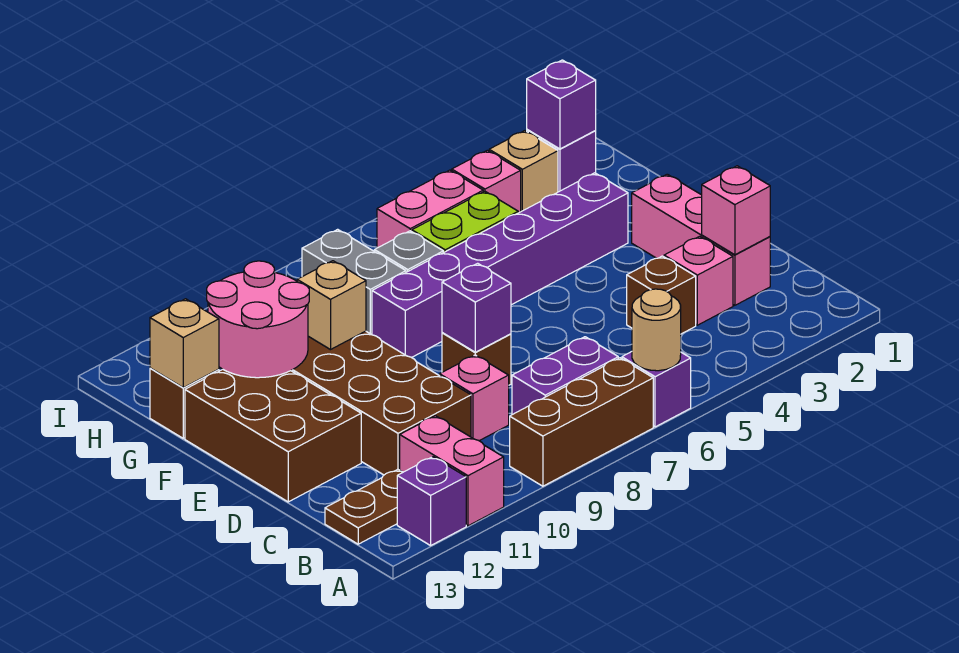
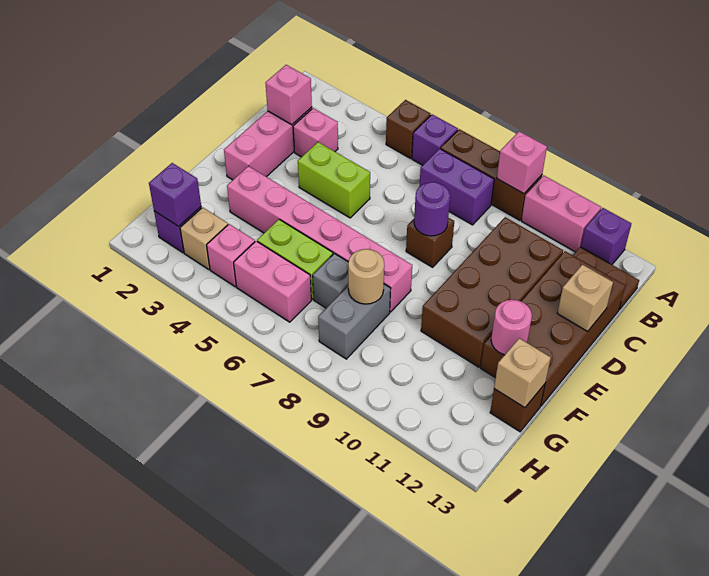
tan 1x1 round brick [632,289,681,371] -> tan 1x1 round brick moved to [348,249,384,304]
pink 1x2 brick [400,416,504,526] -> pink 1x2 brick turned to [521,175,601,252]
brown 1x1 brick [627,256,696,334] -> brown 1x1 brick moved to [386,100,431,158]
pink 1x1 brick [440,355,509,441] -> pink 1x1 brick moved to [497,131,547,194]
none -> lime 1x2 brick [298,142,370,218]
purple 1x1 brick [442,263,511,352] -> purple 1x1 round brick [414,182,450,236]
brown 2x3 brick [185,370,361,502] -> brown 2x4 brick [481,251,625,406]
purple 1x6 brick [372,173,628,358] -> pink 1x6 brick [227,166,412,312]
tan 1x1 brick [297,261,366,350] -> tan 1x1 brick moved to [557,265,613,332]
pink 2x2 round brick [207,261,309,378] -> pink 1x1 round brick [491,300,532,355]

